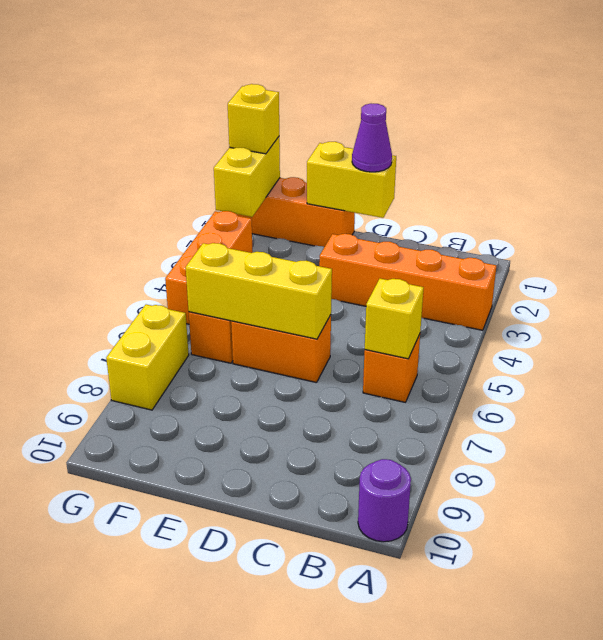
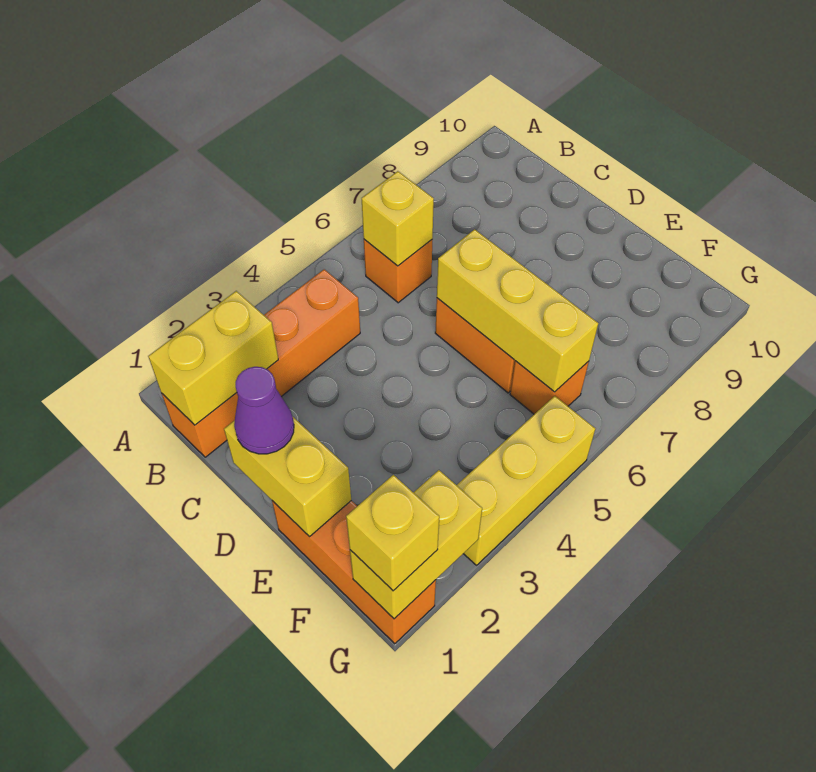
orange 1x4 brick [319,234,496,330] -> orange 1x4 brick turned to [162,269,360,457]
purple 1x1 round brick [358,459,411,542] -> none
orange 1x3 brick [165,211,253,324] -> yellow 1x3 brick [457,396,595,565]
yellow 1x2 brick [106,304,189,410] -> yellow 1x2 brick moved to [148,291,278,425]

